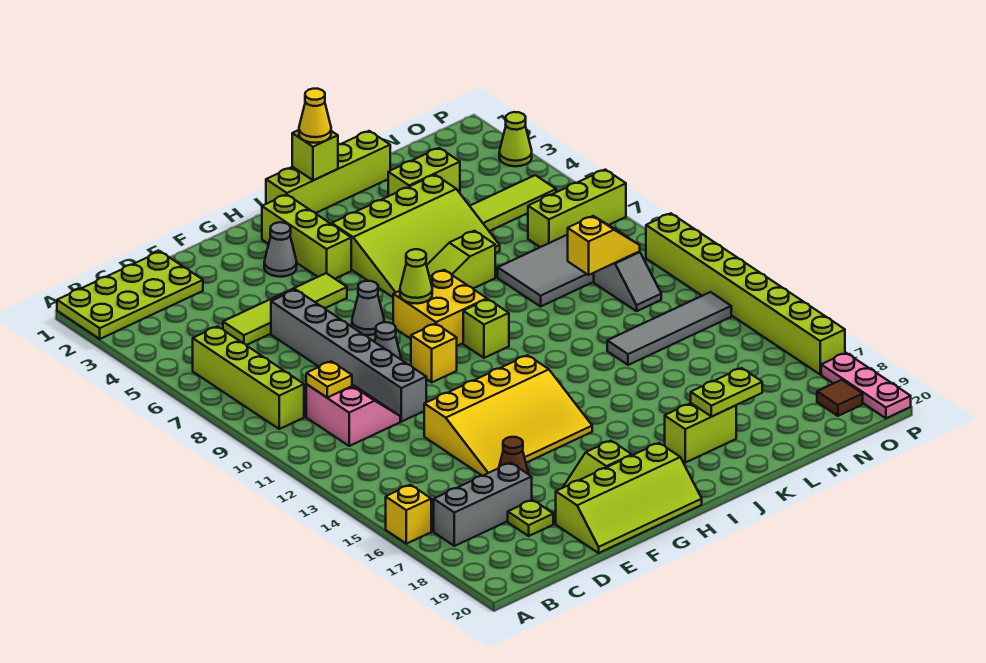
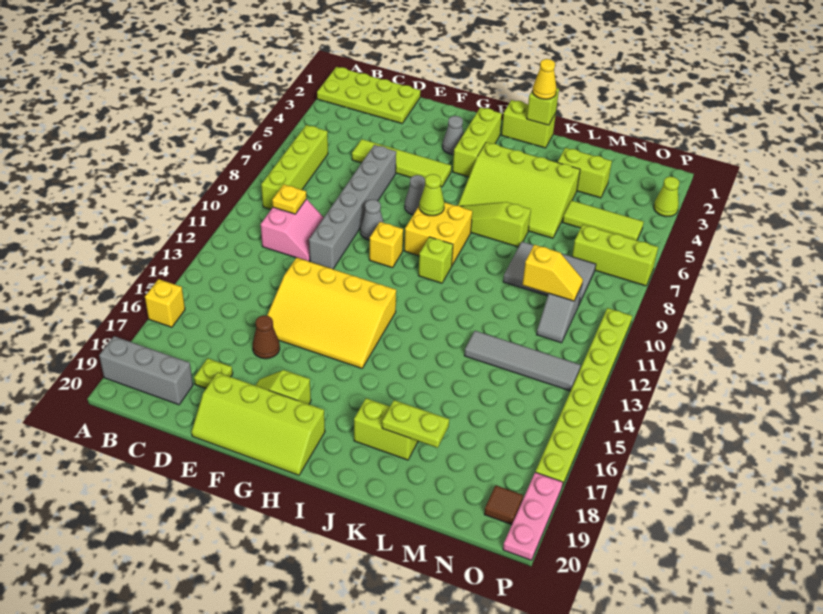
grey 1x3 brick [434,463,532,546] -> grey 1x3 brick moved to [99,336,193,405]
lime 1x4 brick [266,131,390,213] -> lime 1x2 brick [501,100,556,148]
lime 1x8 brick [646,213,845,374] -> lime 1x8 plate [535,308,632,487]

